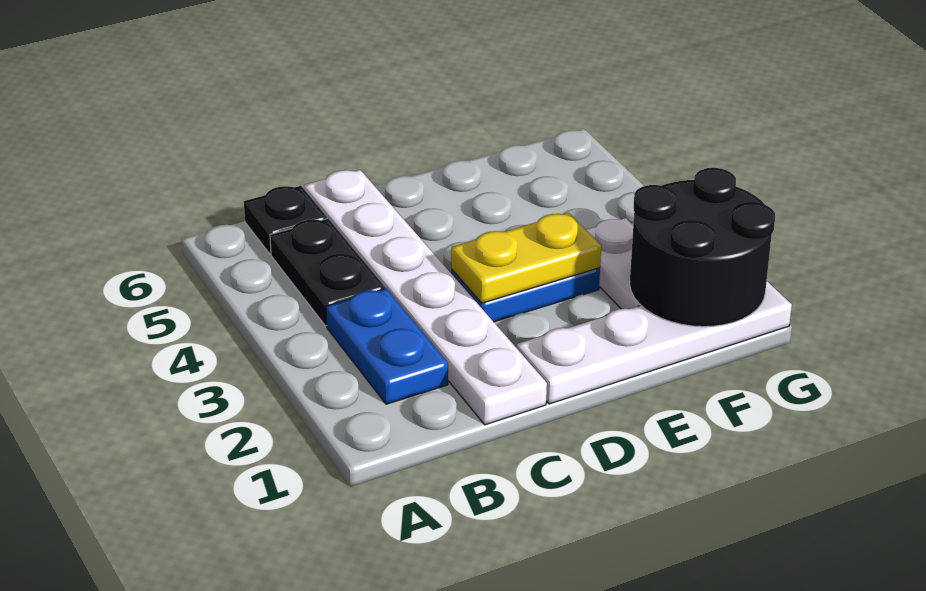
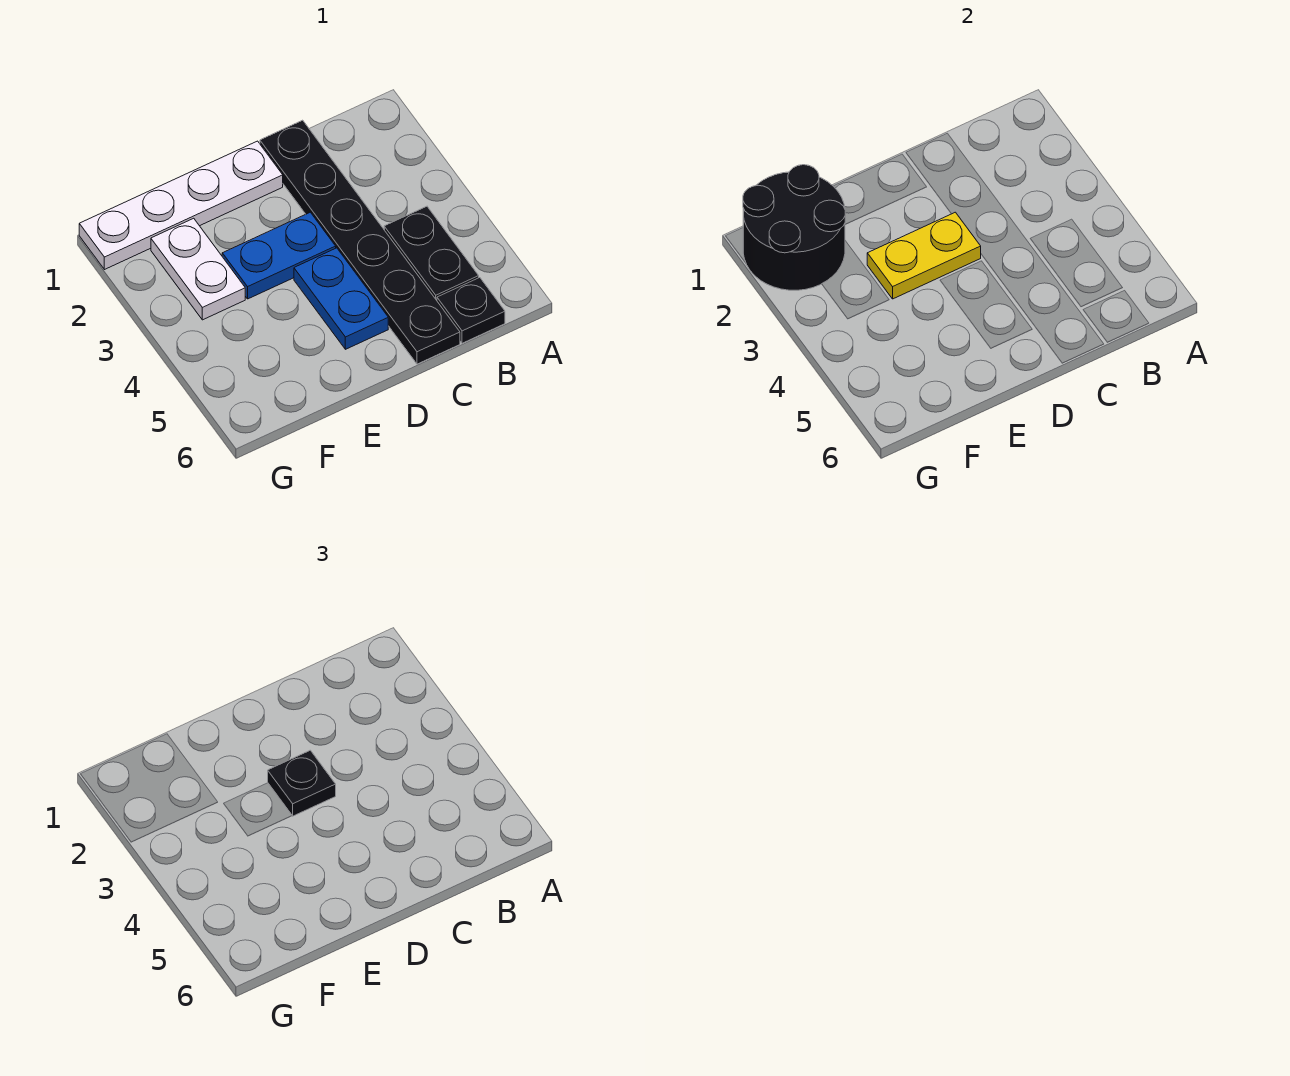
blue 1x2 plate [326,289,448,404] -> blue 1x2 plate moved to [294,248,388,349]
white 1x6 plate [304,170,547,425] -> black 1x6 plate [260,120,460,364]
none -> black 1x1 plate [268,750,336,816]

